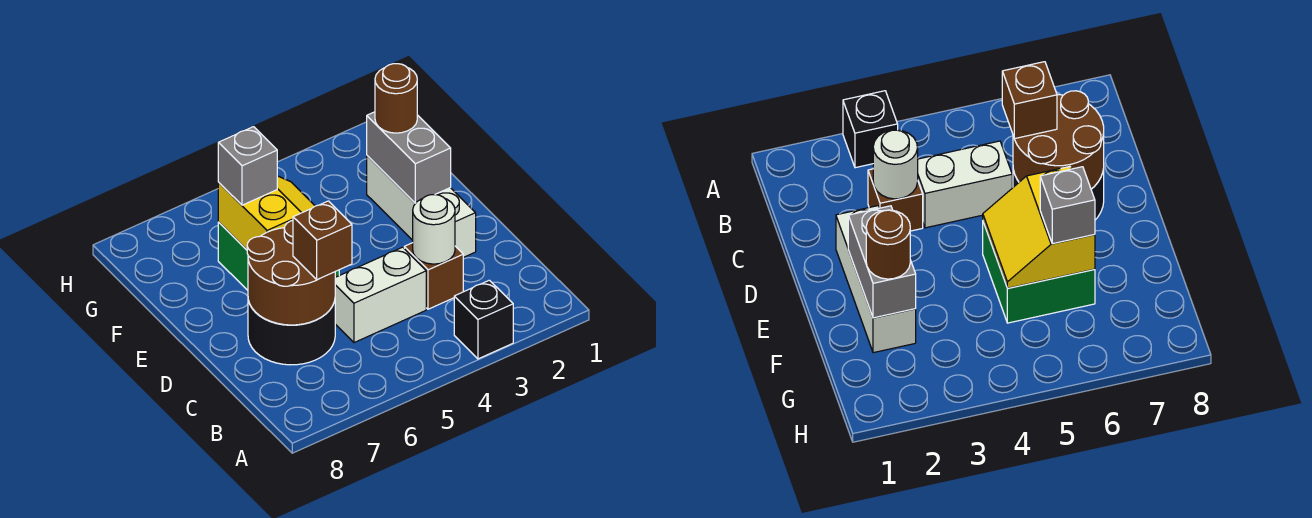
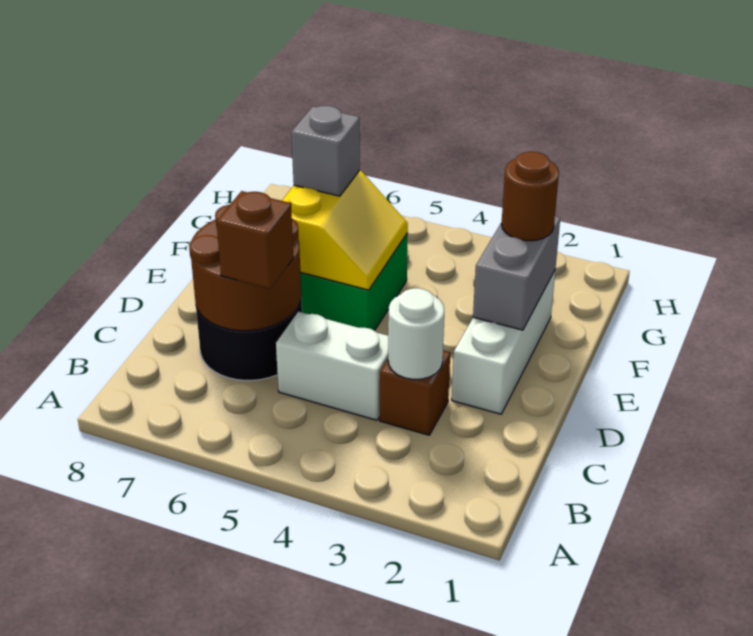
black 1x1 brick [454,280,513,359] -> none

